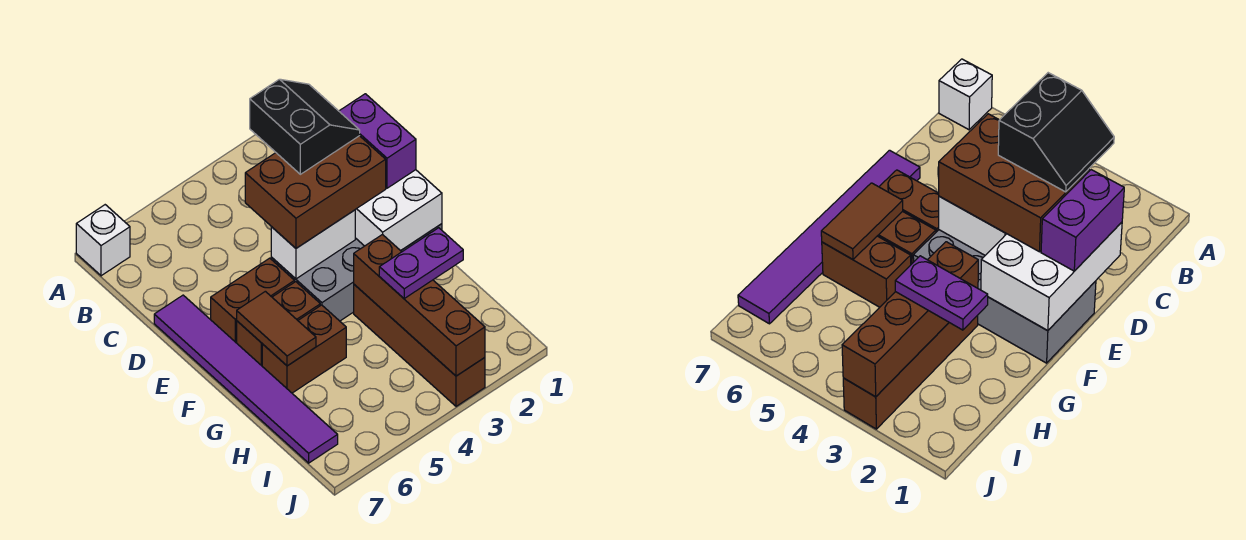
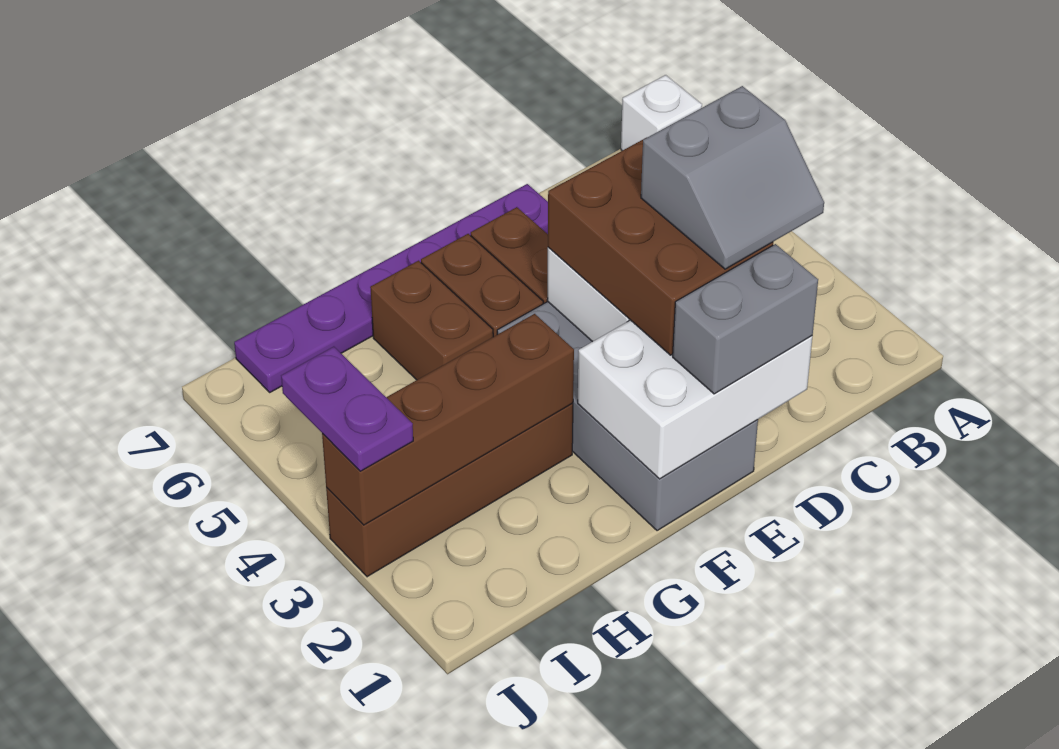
black 2x2 slope [250,79,360,174] -> grey 2x2 slope [641,86,824,269]
purple 1x2 brick [339,94,416,188] -> grey 1x2 brick [673,244,818,394]
purple 1x6 tile [154,295,338,463] -> purple 1x6 plate [234,184,548,392]
brown 1x2 tile [237,291,316,366] -> none
purple 1x2 plate [379,228,463,298] -> purple 1x2 plate moved to [281,347,413,471]

